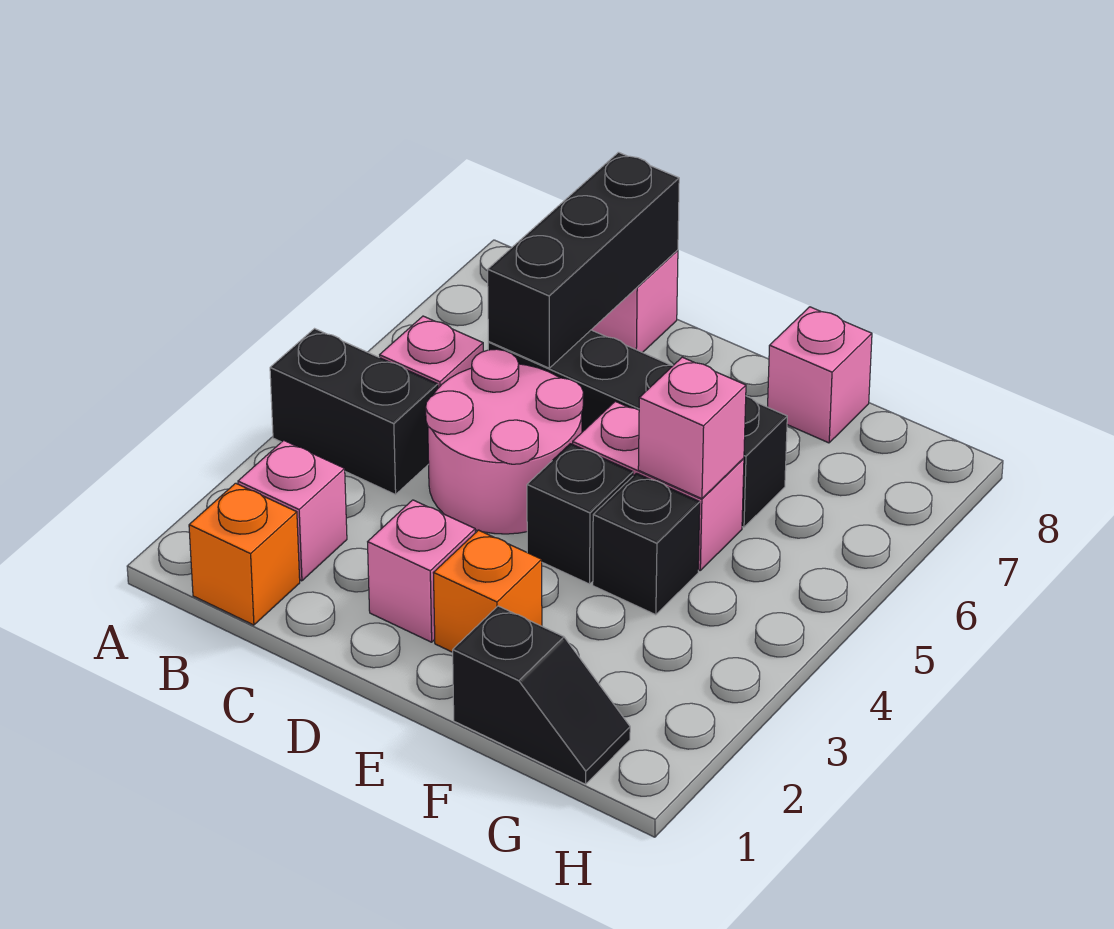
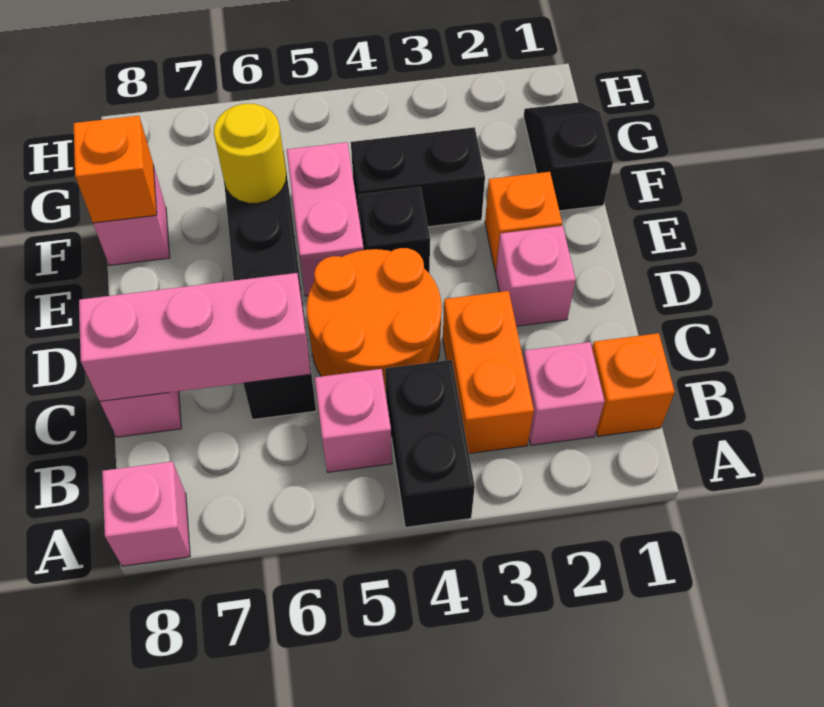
none -> orange 1x2 brick [443,291,534,454]
pink 2x2 round brick [426,349,583,534] -> orange 2x2 round brick [307,248,442,393]
black 1x3 brick [488,152,679,368] -> pink 1x3 brick [79,273,311,401]
black 1x1 brick [593,473,700,615] -> black 1x2 brick [351,127,485,227]
pink 1x1 brick [638,357,746,499] -> pink 1x1 brick moved to [102,461,190,566]
none -> yellow 1x1 round brick [214,104,286,203]
none -> orange 1x1 brick [74,116,157,223]

